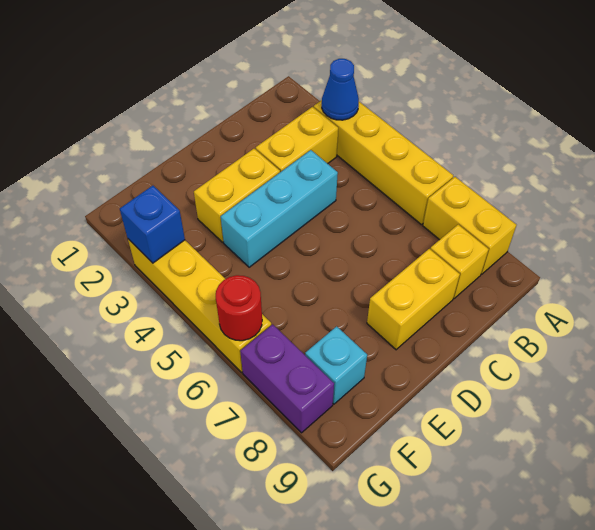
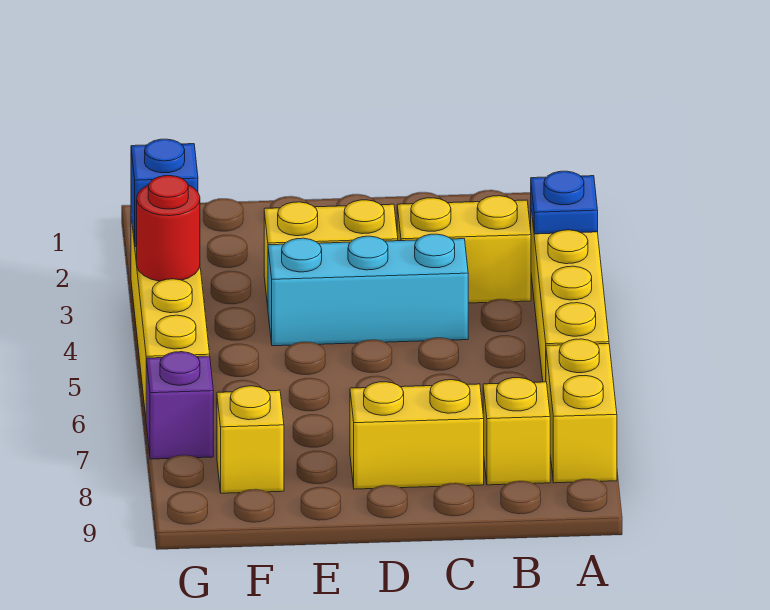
blue 1x1 cone [322,59,359,120] -> blue 1x1 plate [531,171,598,234]
cyan 1x1 brick [305,326,367,404] -> yellow 1x1 brick [217,386,284,493]
red 1x1 round brick [216,275,262,341] -> red 1x1 round brick moved to [137,176,200,281]
purple 1x2 brick [240,324,334,433] -> purple 1x1 brick [146,352,213,459]

